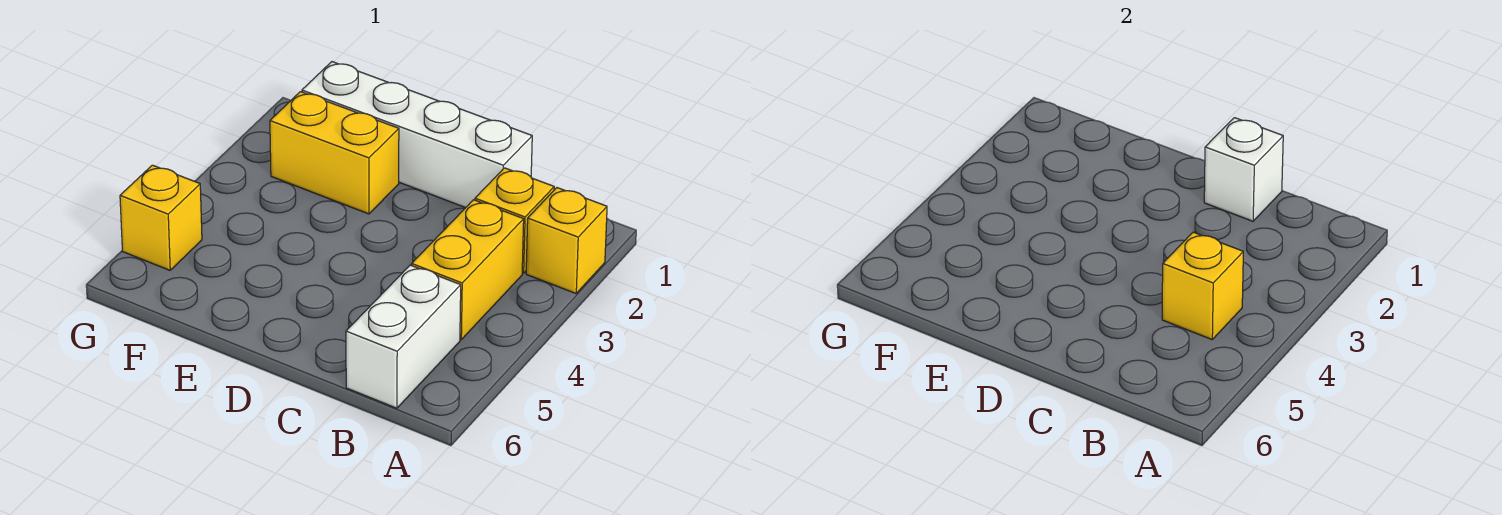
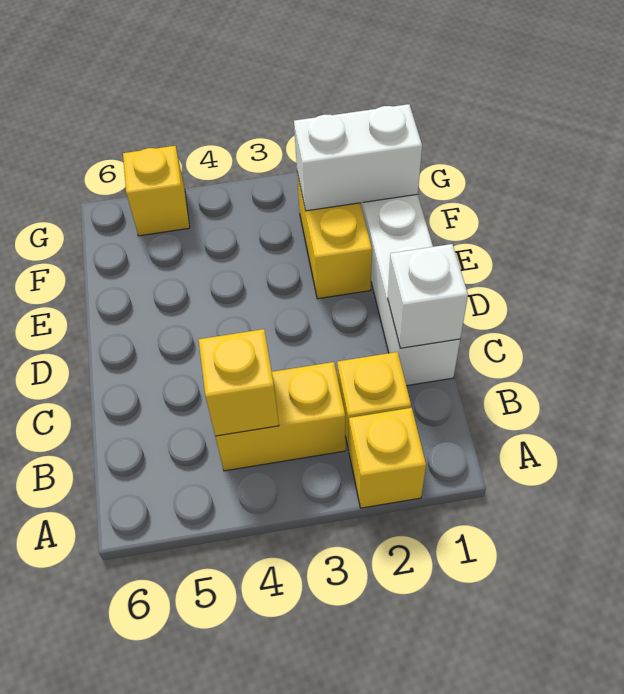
white 1x2 brick [346,265,461,408] -> white 1x2 brick moved to [294,104,422,211]

